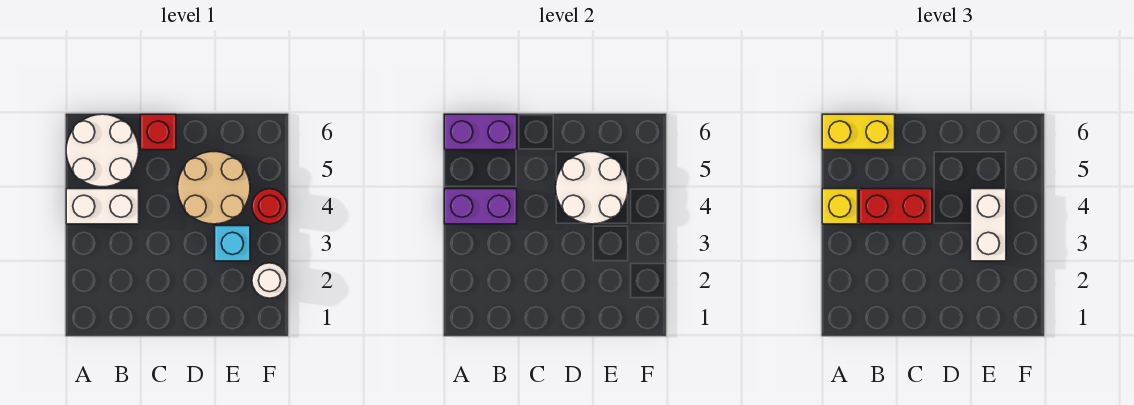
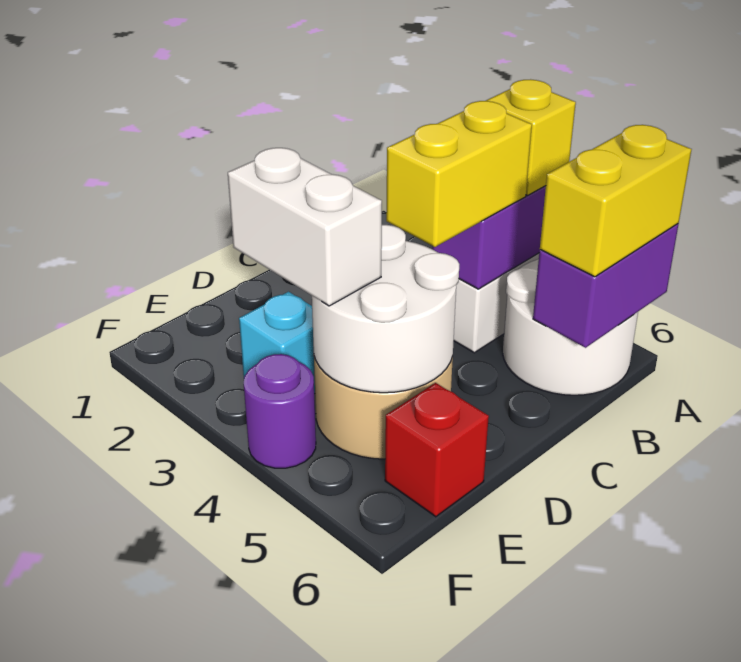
red 1x2 brick [859,189,932,224] -> yellow 1x2 brick [386,101,532,247]
red 1x1 brick [140,114,176,150] -> red 1x1 brick moved to [385,383,489,517]
white 1x1 round brick [252,263,287,298] -> none
red 1x1 round brick [252,189,287,224] -> purple 1x1 round brick [244,354,316,468]

